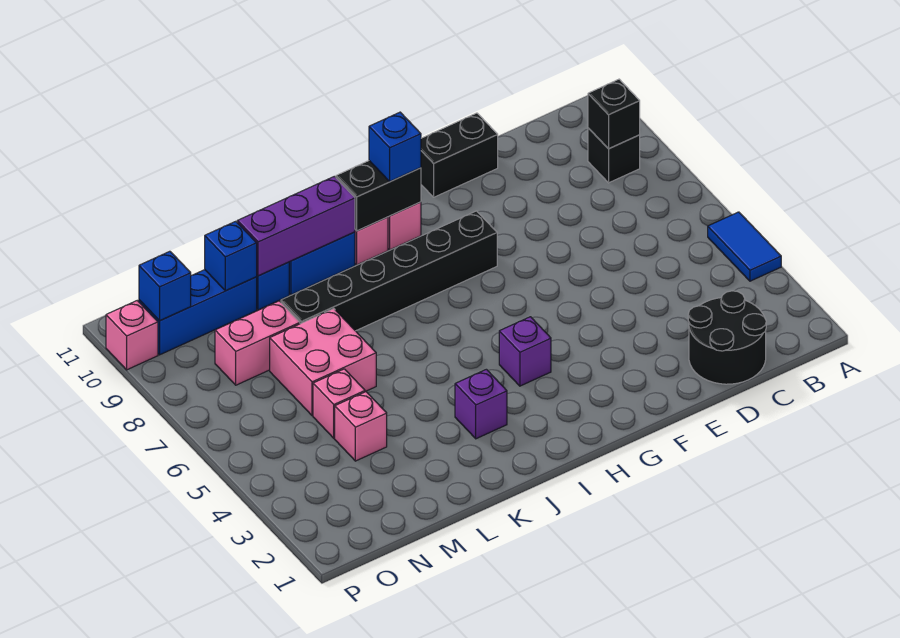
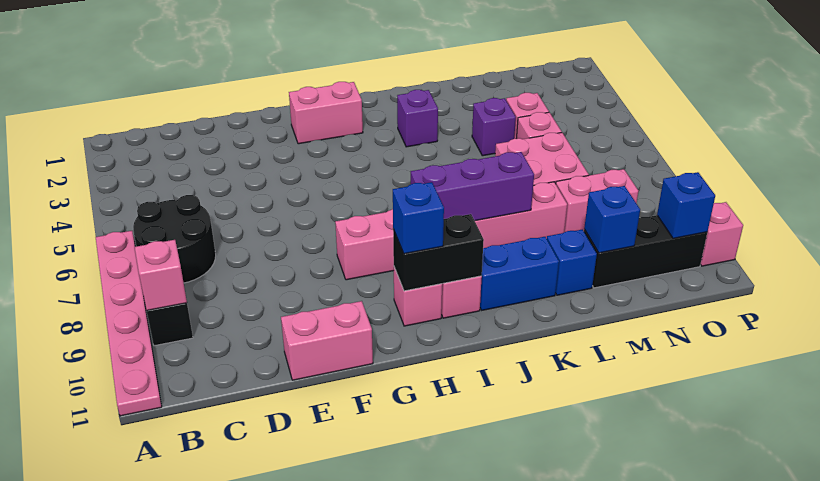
blue 1x2 tile [708,212,781,281] -> none
none -> pink 1x6 plate [96,231,162,416]
black 1x1 brick [588,79,640,149] -> pink 1x1 brick [135,240,187,310]
black 2x2 round brick [688,291,766,384] -> black 2x2 round brick moved to [133,195,216,283]
black 1x2 brick [421,113,498,197] -> pink 1x2 brick [281,301,373,380]
none -> pink 1x2 brick [289,82,363,144]
black 1x6 brick [281,211,497,331] -> pink 1x6 brick [335,182,567,280]
purple 1x1 brick [499,317,551,386] -> purple 1x1 brick moved to [472,98,516,156]
purple 1x3 brick [237,176,355,276] -> purple 1x3 brick moved to [411,152,534,221]
blue 1x3 brick [139,270,257,355] -> black 1x3 brick [584,215,707,288]

